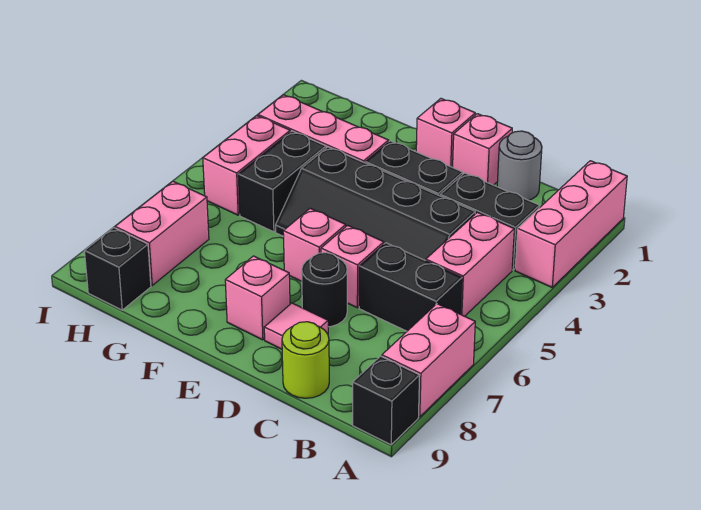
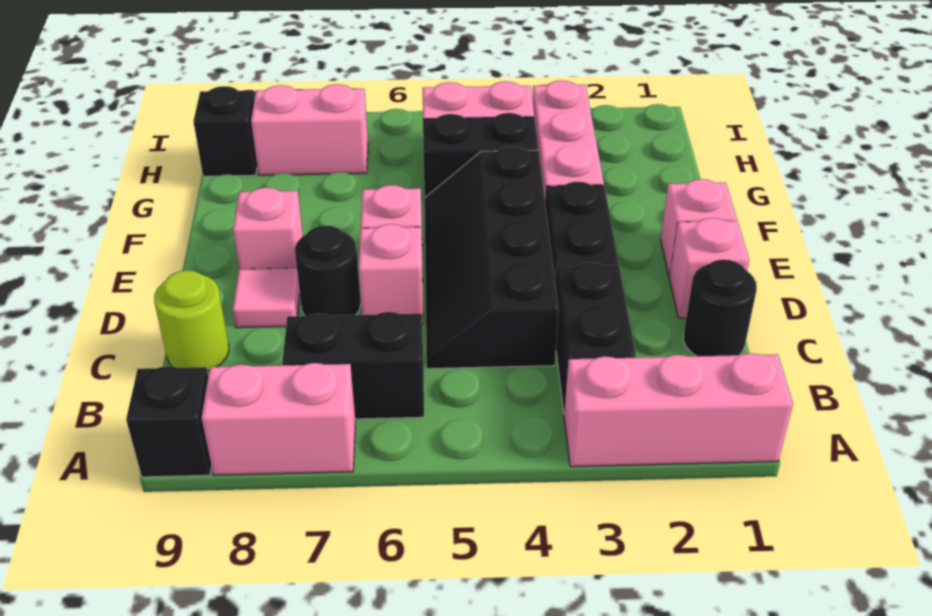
pink 1x2 brick [426,212,514,316] -> none
black 1x2 brick [359,243,462,331] -> black 1x2 brick turned to [282,312,424,419]
grey 1x1 round brick [497,131,542,200] -> black 1x1 round brick [684,260,757,356]

